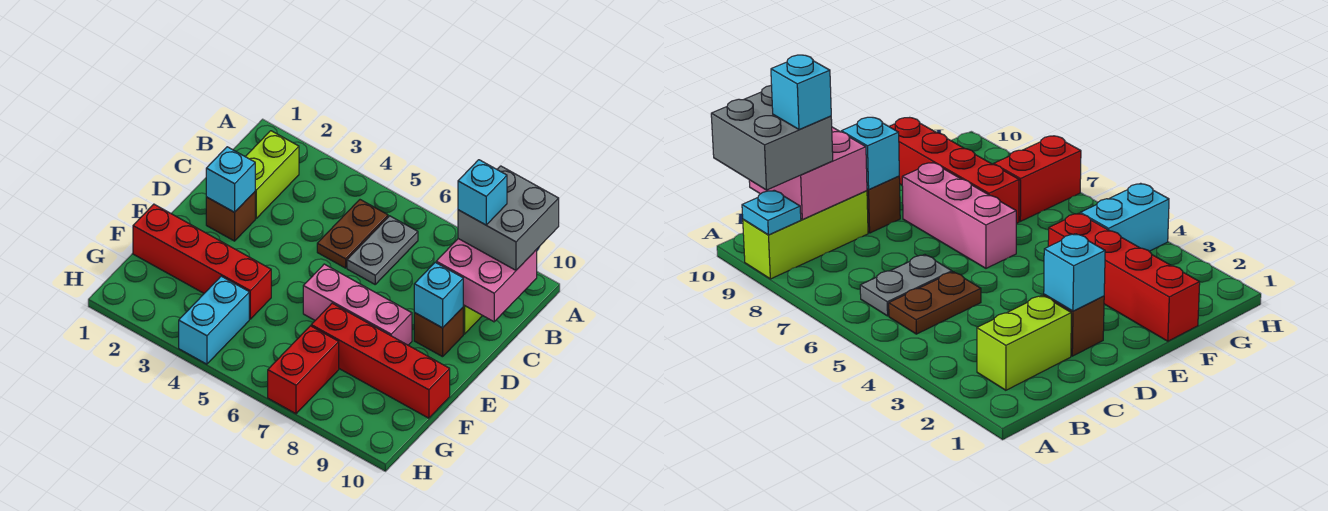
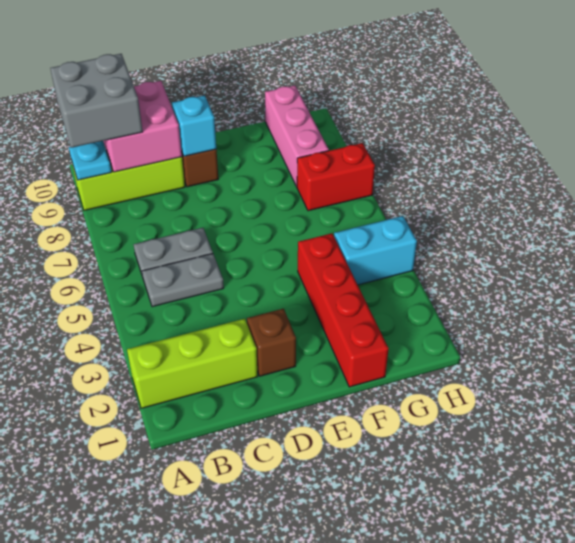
lime 1x2 brick [245,131,299,218] -> lime 1x3 brick [127,319,258,408]
brown 1x2 plate [317,200,388,268] -> grey 1x2 plate [142,254,224,307]
cyan 1x1 brick [458,160,507,225] -> none
cyan 1x1 brick [206,147,255,212] -> none
pink 1x3 brick [303,264,412,345] -> pink 1x3 brick moved to [265,85,329,187]
red 1x4 brick [311,303,450,418] -> none

